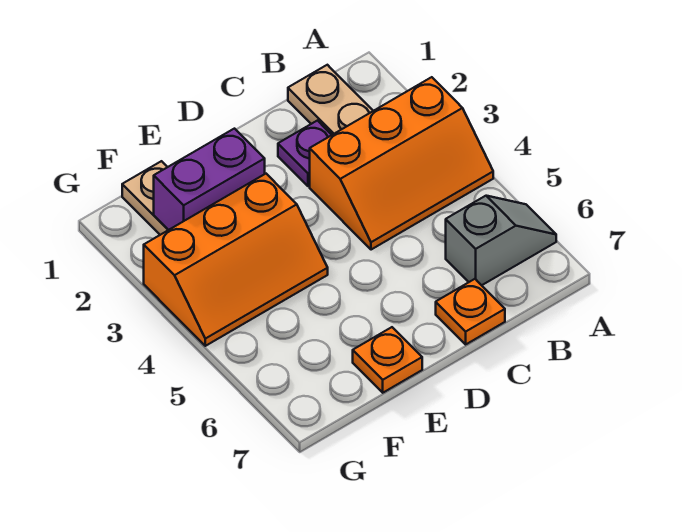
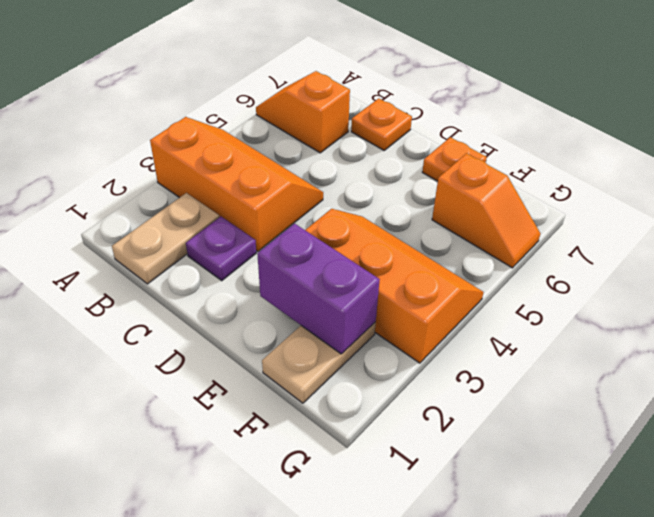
grey 1x2 slope [446,196,556,285] -> orange 1x2 slope [256,71,350,153]
none -> orange 1x2 slope [432,153,540,268]

